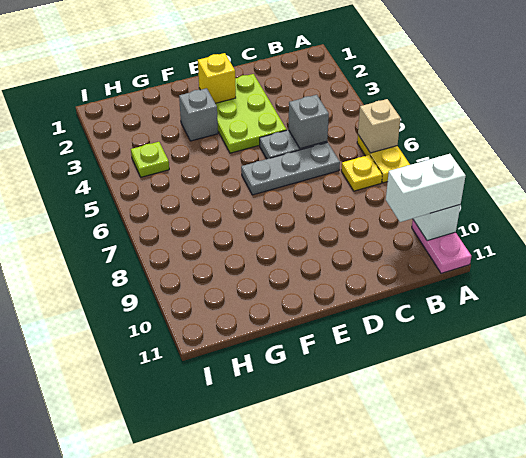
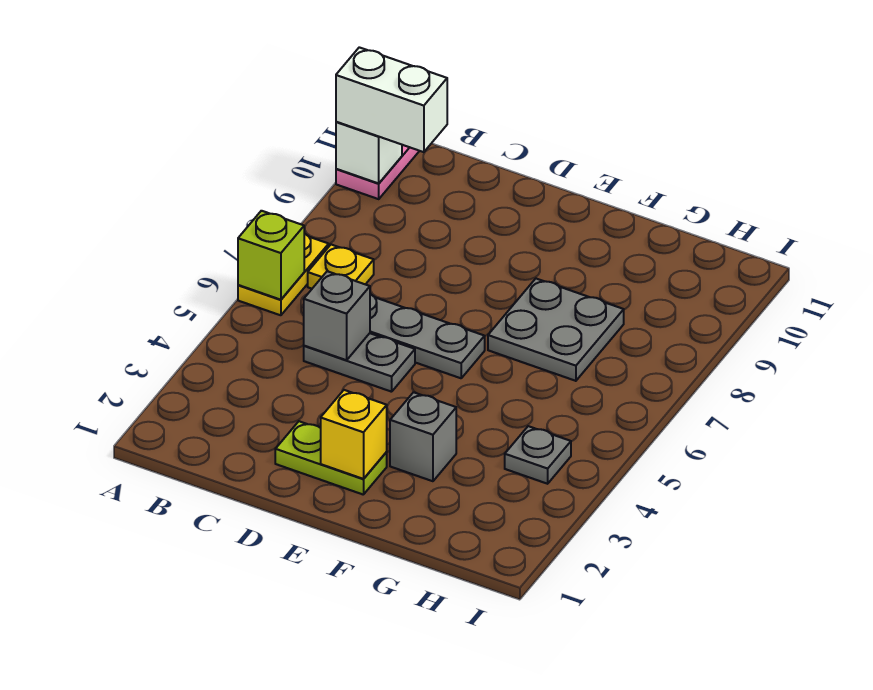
tan 1x1 brick [358,99,401,153] -> lime 1x1 brick [238,211,305,300]
lime 2x3 plate [199,74,287,153] -> lime 1x2 plate [275,421,387,495]
none -> grey 2x2 plate [488,279,624,381]
lime 1x1 plate [131,142,169,177] -> grey 1x1 plate [505,426,571,484]

